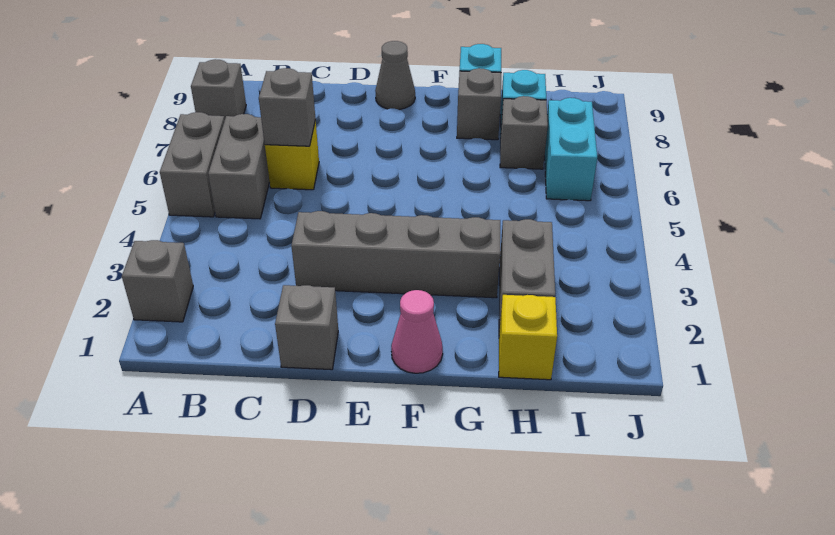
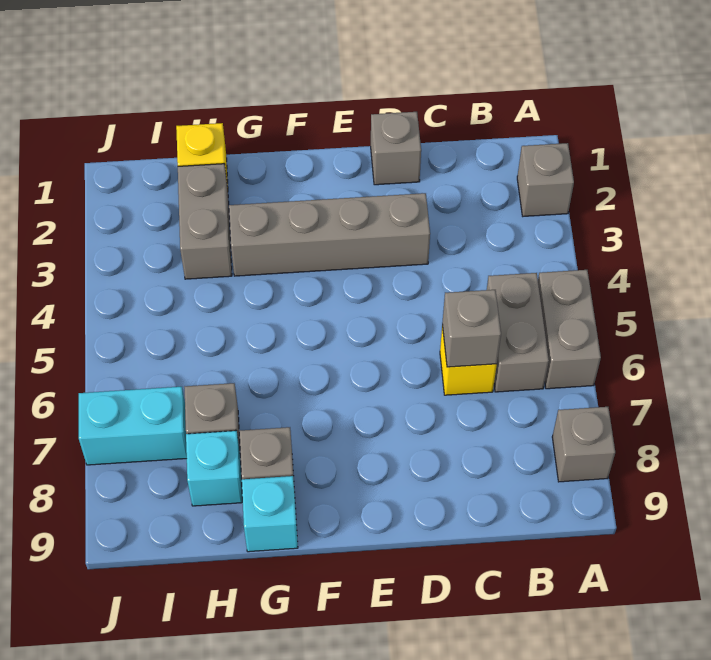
grey 1x1 cone [375,41,415,110] -> none
pink 1x1 cone [391,290,443,373] -> none
cyan 1x2 brick [545,98,597,201] -> cyan 1x2 brick turned to [79,387,187,465]

